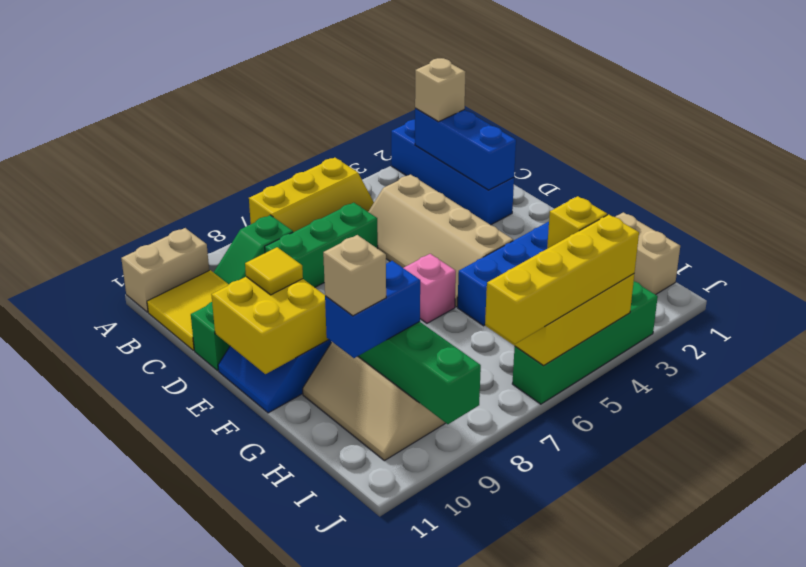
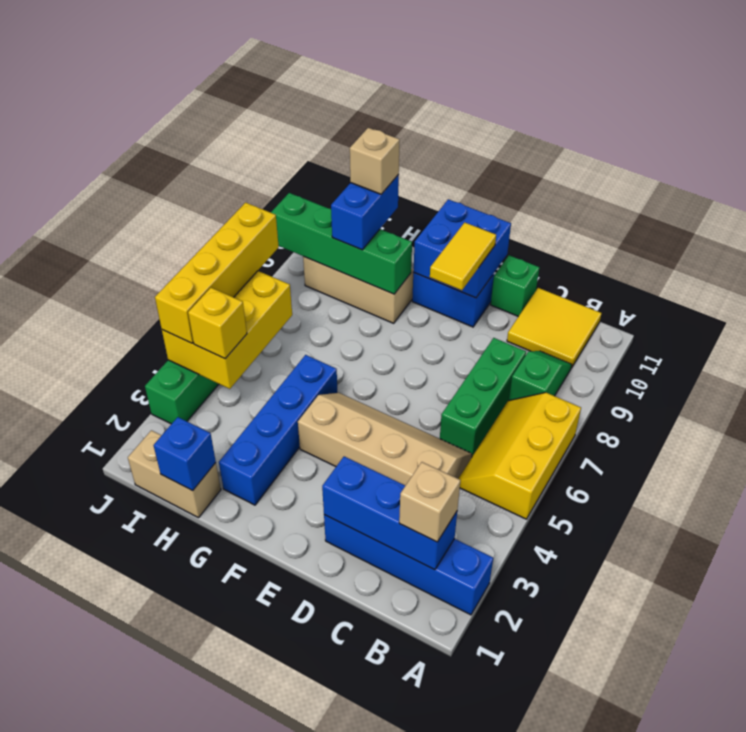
tan 1x2 brick [121,228,209,312] -> none
yellow 2x2 brick [211,277,329,374] -> blue 2x2 brick [413,199,511,298]
yellow 1x1 tile [245,247,303,295] -> yellow 1x2 tile [430,222,496,290]
pink 1x1 brick [404,254,456,323] -> none
none -> blue 1x1 brick [154,417,216,491]

